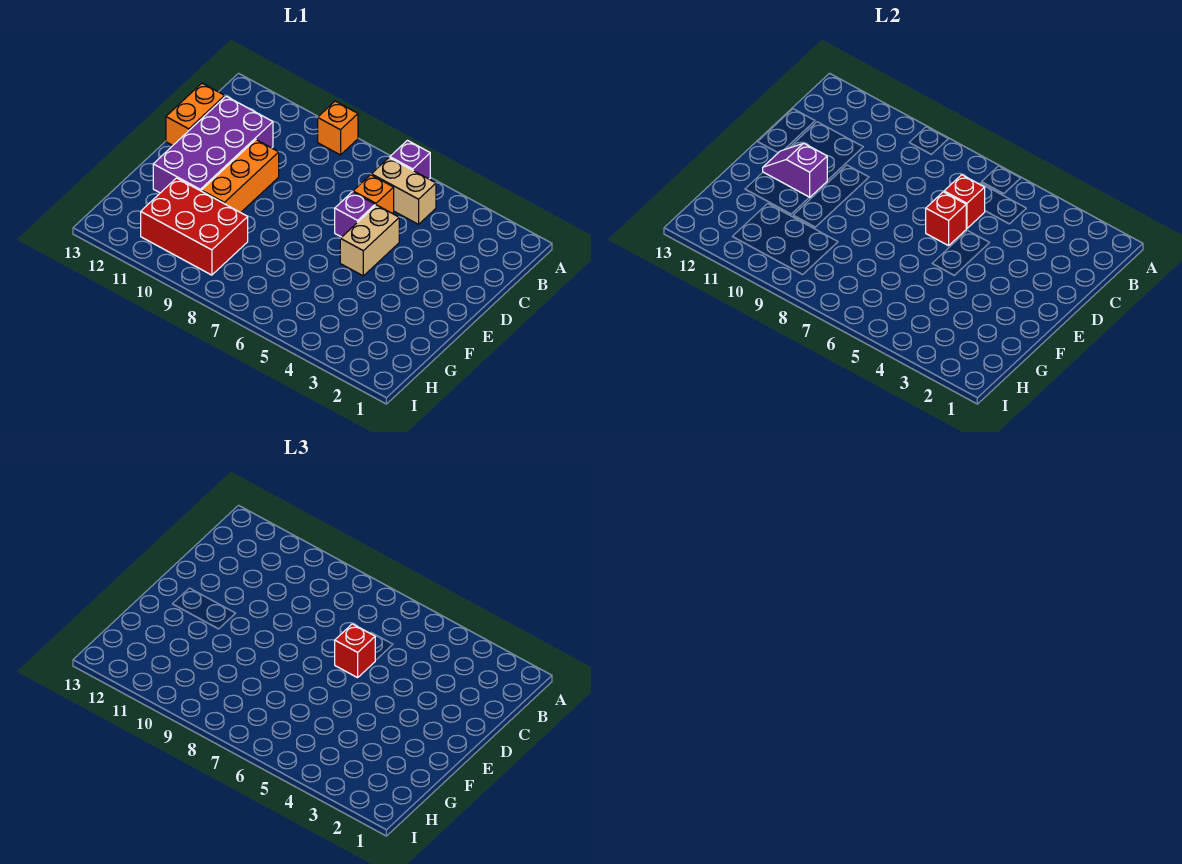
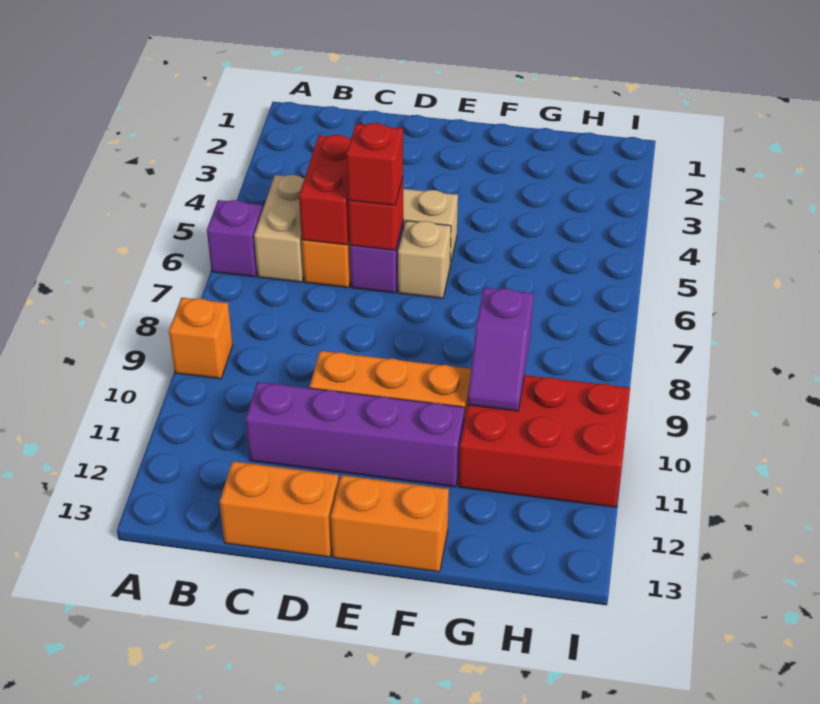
red 1x1 brick [944,175,985,228] -> red 1x2 brick [299,135,351,245]
purple 2x4 brick [153,96,273,193] -> purple 1x4 brick [246,382,465,487]
none -> tan 1x1 brick [398,221,451,298]
purple 1x2 slope [763,143,827,197] -> purple 1x2 slope moved to [468,288,534,411]
none -> orange 1x2 brick [331,475,449,572]
red 2x3 brick [141,178,248,275] -> red 2x3 brick turned to [459,375,630,507]

